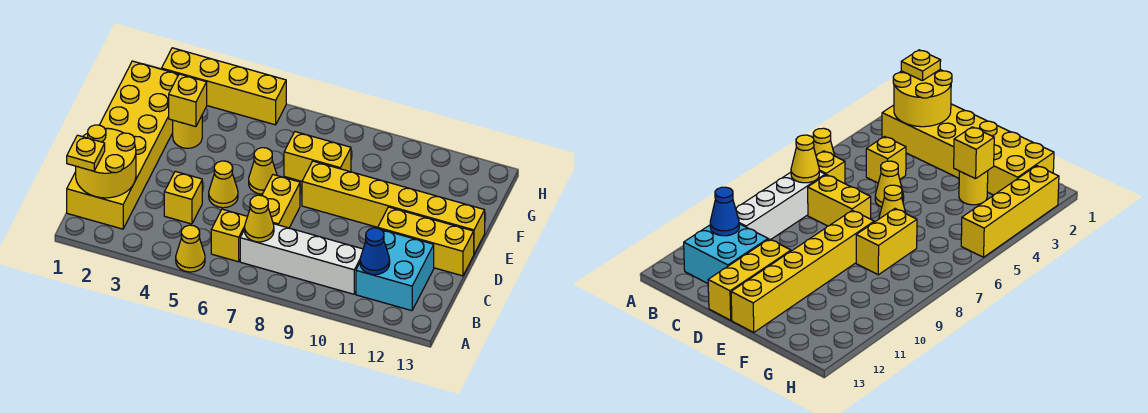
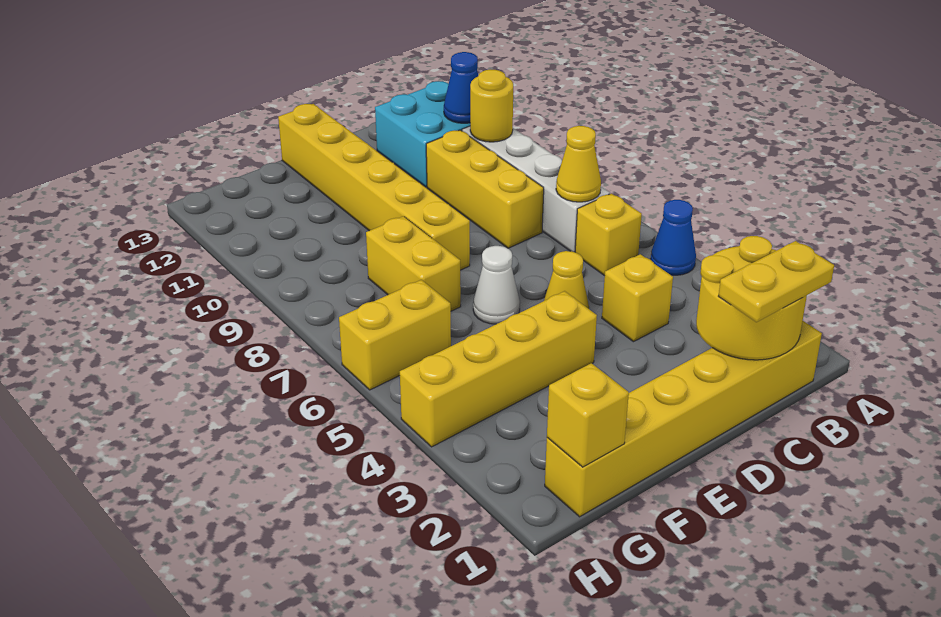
yellow 1x1 cone [176,225,205,272] -> blue 1x1 cone [651,200,696,275]
yellow 2x6 brick [67,61,179,229] -> yellow 1x6 brick [545,321,822,517]
yellow 1x1 plate [67,135,105,171] -> yellow 1x2 plate [718,241,834,322]
yellow 1x2 brick [262,175,300,228] -> yellow 1x2 brick moved to [339,280,451,390]
yellow 1x3 brick [378,207,474,276] -> yellow 1x3 brick moved to [426,130,544,248]
yellow 1x1 cone [249,148,277,194] -> white 1x1 cone [473,246,520,324]
yellow 1x1 round brick [173,116,202,148] -> yellow 1x1 round brick moved to [470,70,513,142]
yellow 1x1 brick [169,74,207,127] -> yellow 1x1 brick moved to [547,363,629,467]
yellow 1x4 brick [162,48,286,125] -> yellow 1x4 brick turned to [400,291,597,447]

